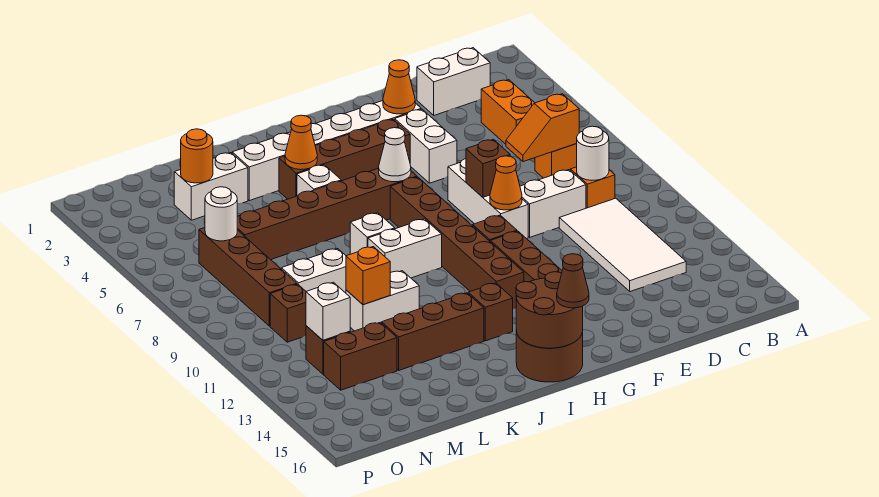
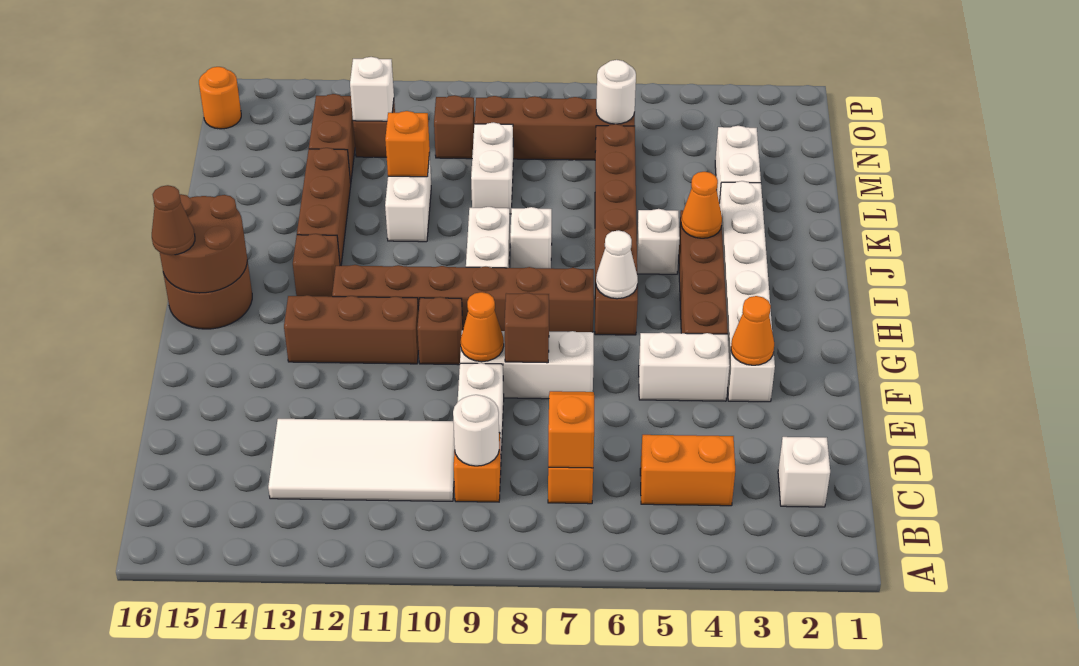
white 1x2 brick [417,48,490,115] -> white 1x1 brick [778,437,830,507]
orange 1x1 round brick [181,129,213,183] -> orange 1x1 round brick moved to [199,67,241,129]

